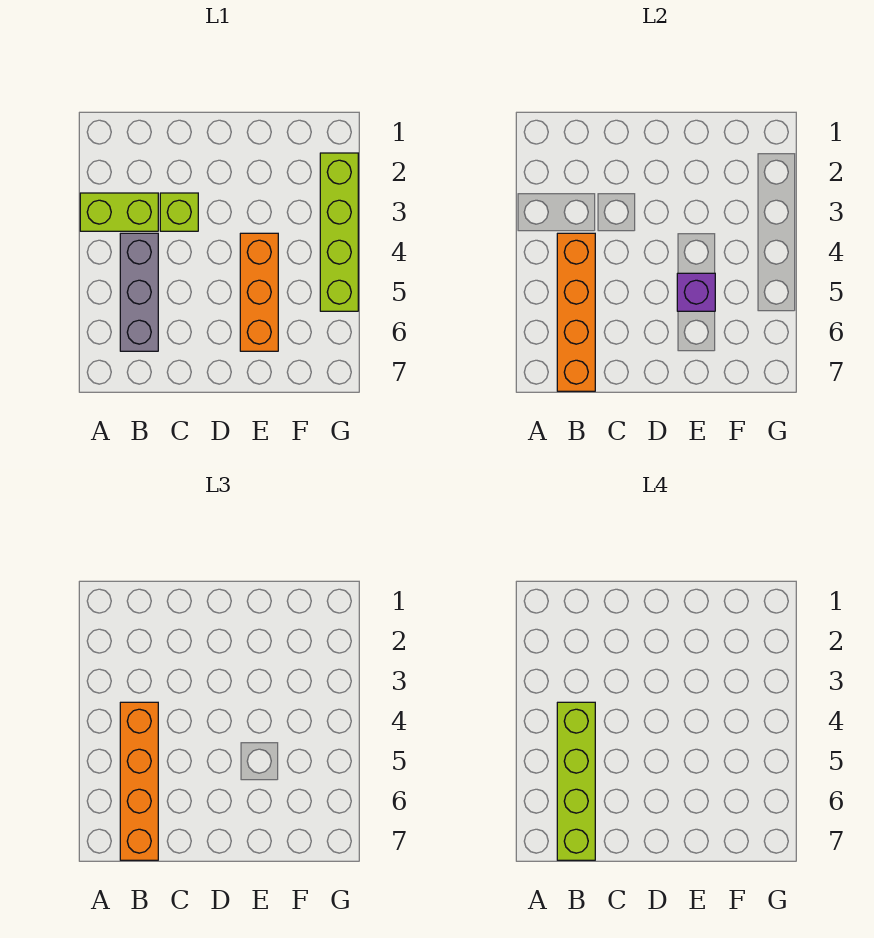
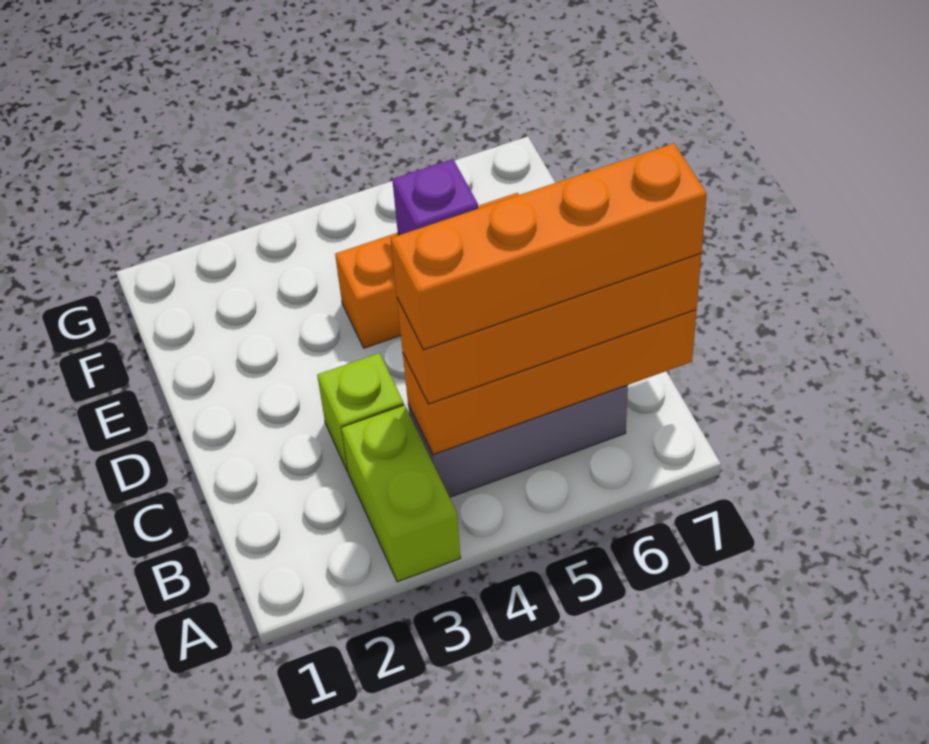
lime 1x4 brick [557,702,595,860] -> orange 1x4 brick [391,143,707,350]
lime 1x4 brick [320,153,358,311] -> none

